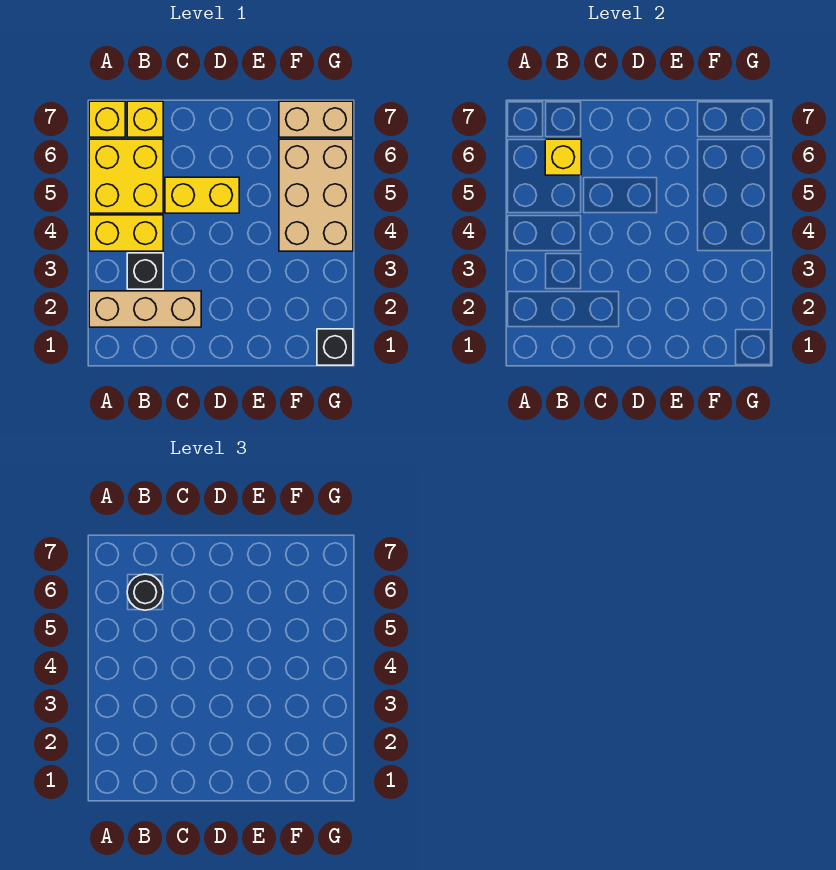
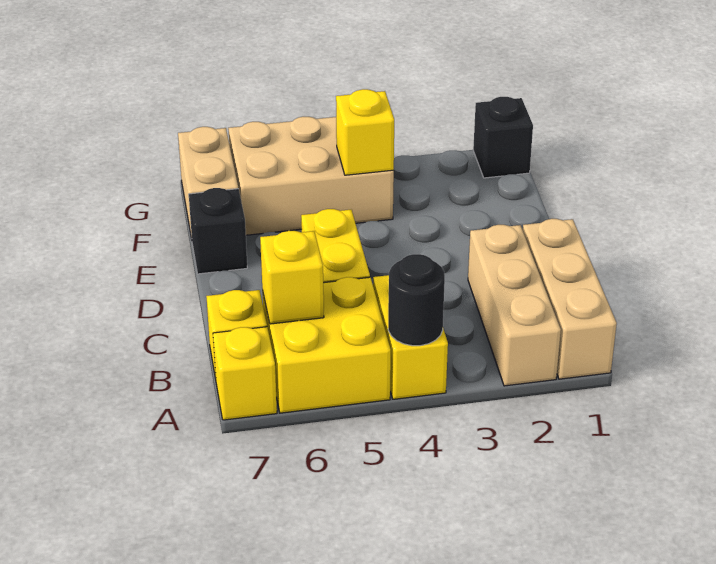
none -> tan 1x3 brick [523,219,617,379]
black 1x1 brick [127,253,163,289] -> black 1x1 brick moved to [189,188,247,274]
black 1x1 round brick [127,574,163,610] -> black 1x1 round brick moved to [388,254,445,346]
none -> yellow 1x1 brick [336,89,394,175]

